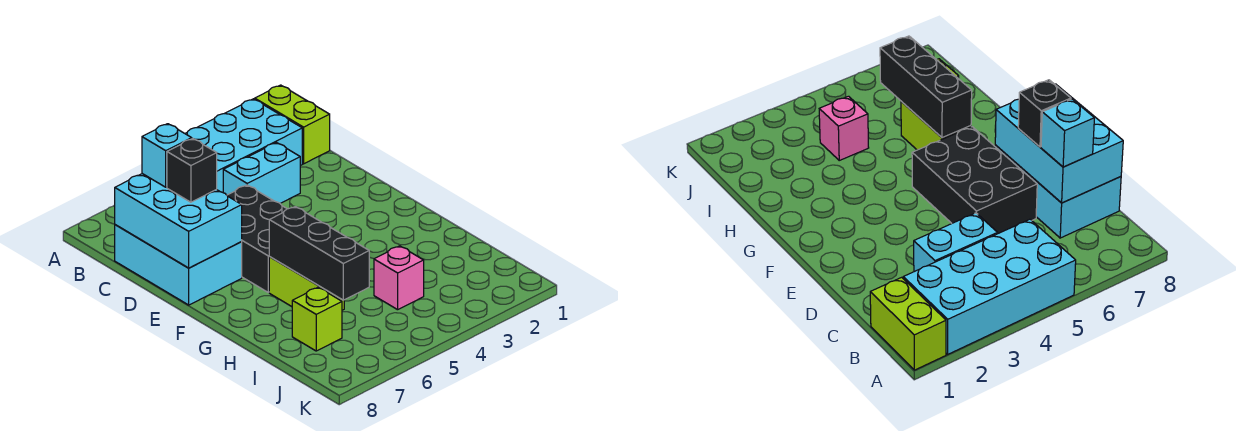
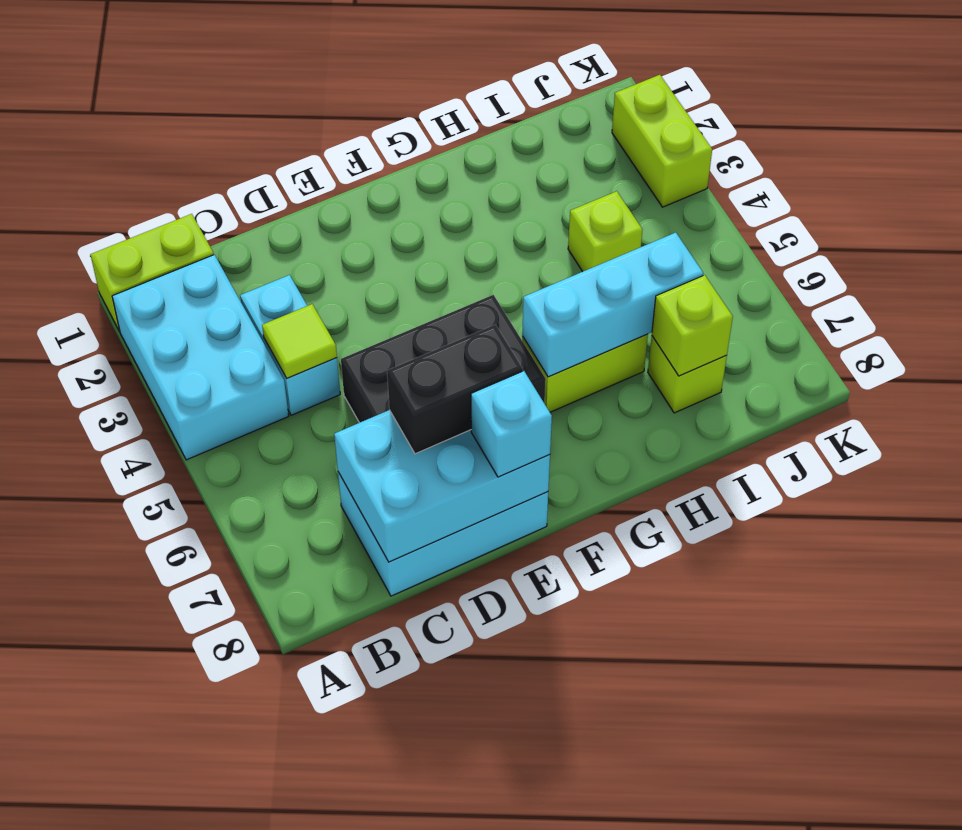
cyan 2x4 brick [185,99,302,192] -> cyan 2x3 brick [112,255,289,460]
none -> lime 1x1 tile [262,304,337,378]
cyan 1x1 brick [142,124,192,187] -> cyan 1x1 brick moved to [471,371,552,477]
black 1x1 brick [167,139,217,202] -> black 1x2 brick [387,325,523,454]
black 1x3 brick [269,207,369,300] -> cyan 1x3 brick [522,233,703,377]
pink 1x1 brick [374,246,424,310] -> lime 1x1 brick [568,191,642,272]
none -> lime 1x1 brick [652,275,733,376]
none -> lime 1x2 brick [612,75,712,207]

